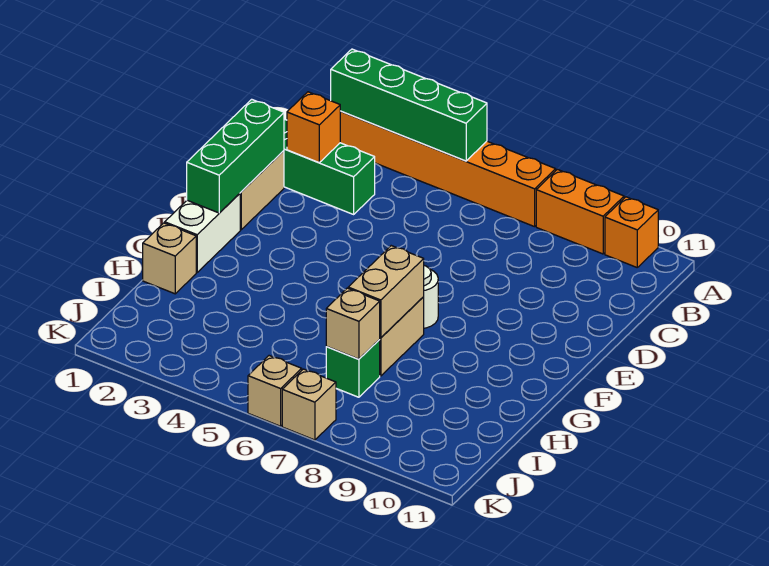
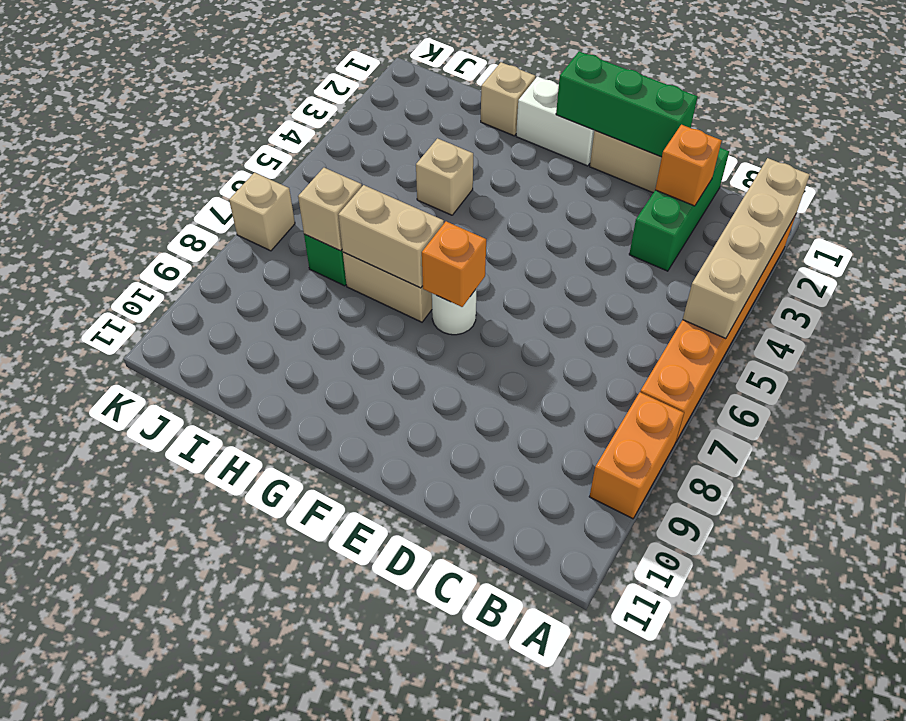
green 1x4 brick [331,49,487,161] -> tan 1x4 brick [683,158,810,339]
orange 1x1 brick [605,197,658,267] -> orange 1x1 brick moved to [422,221,486,307]
tan 1x1 brick [248,356,302,426] -> tan 1x1 brick moved to [416,138,473,215]

